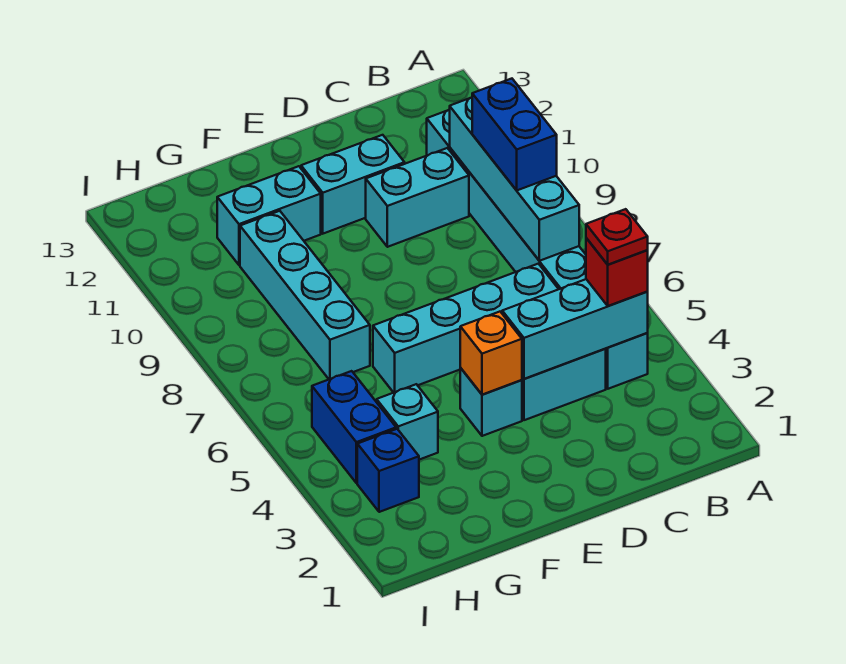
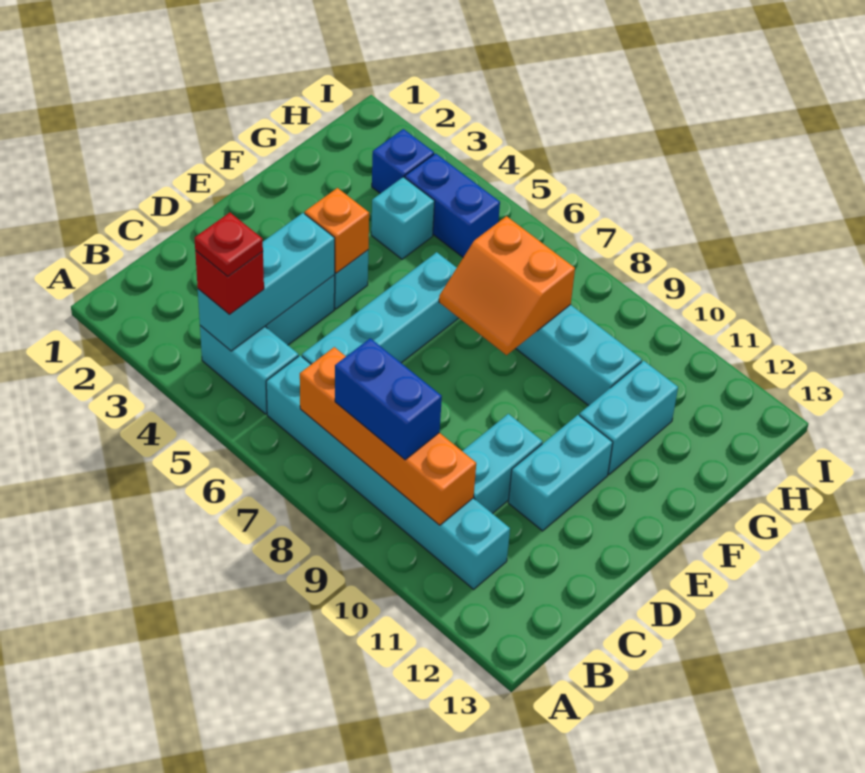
cyan 1x4 brick [450,97,579,261] -> orange 1x4 brick [300,347,476,525]
none -> orange 2x2 slope [439,216,575,355]

